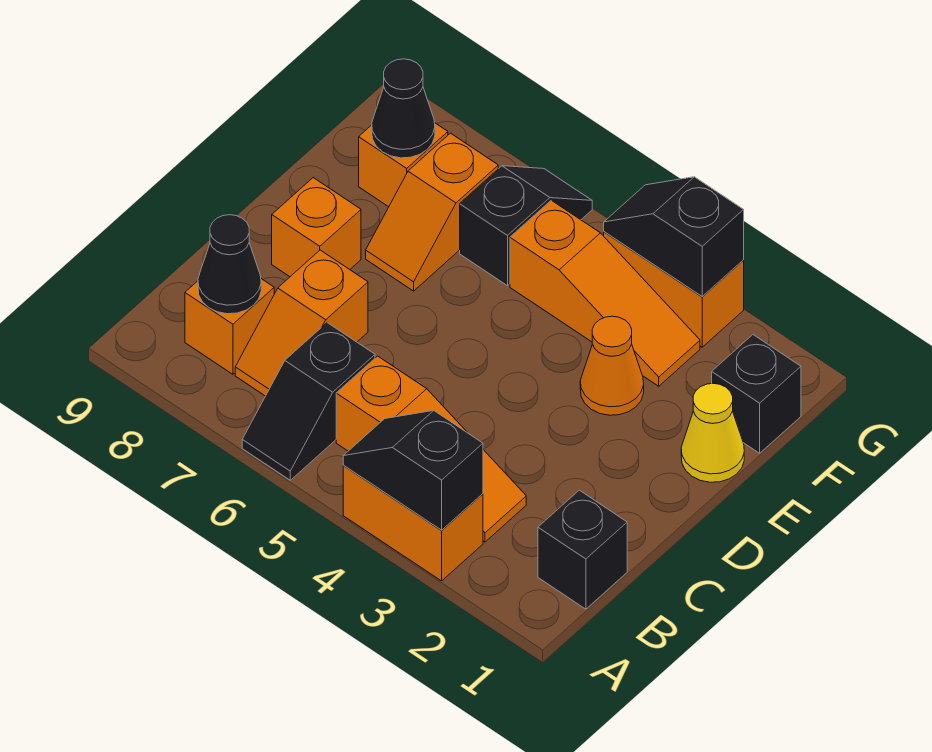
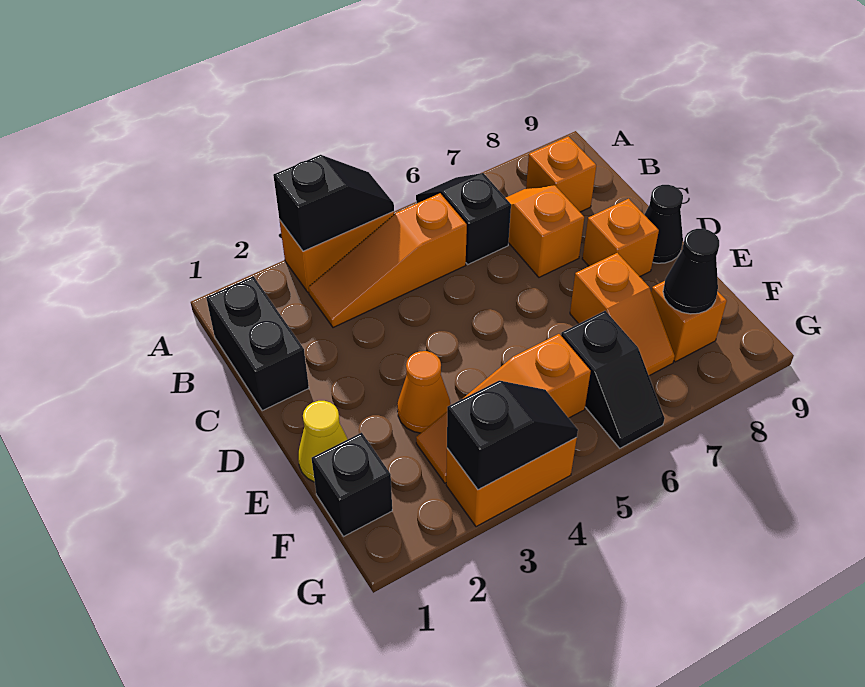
black 1x1 brick [538,490,627,609] -> black 1x2 brick [206,276,309,411]
black 1x1 cone [198,215,261,314] -> black 1x1 cone moved to [644,185,683,263]
orange 1x2 slope [366,133,498,291] -> orange 1x2 slope turned to [570,253,675,376]

